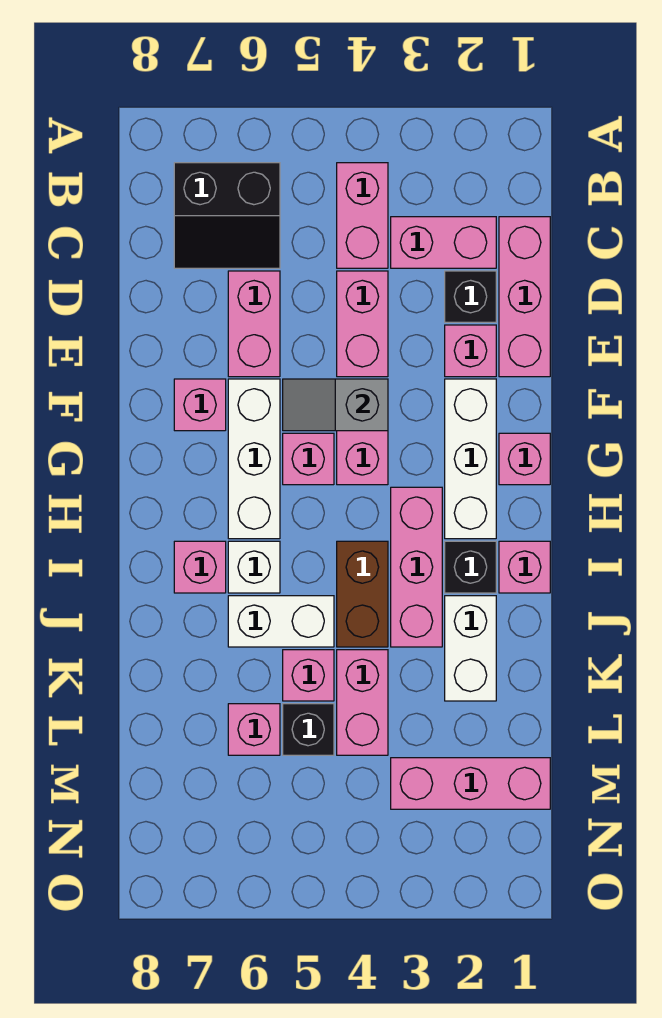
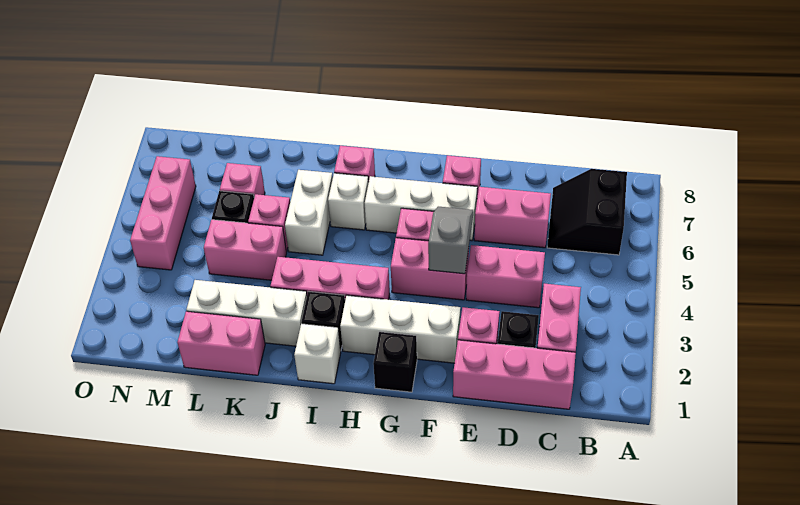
pink 1x2 brick [337,163,388,268] -> pink 1x2 brick moved to [178,311,265,375]
pink 1x1 brick [499,433,550,485] -> black 1x1 brick [373,332,417,392]
pink 1x1 brick [499,541,550,593] -> white 1x1 brick [294,323,341,384]
brown 1x2 brick [337,541,388,647] -> none
white 1x2 brick [445,596,496,701] -> white 1x3 brick [186,280,307,346]
pink 1x3 brick [391,758,550,809] -> pink 1x3 brick moved to [130,156,196,270]

